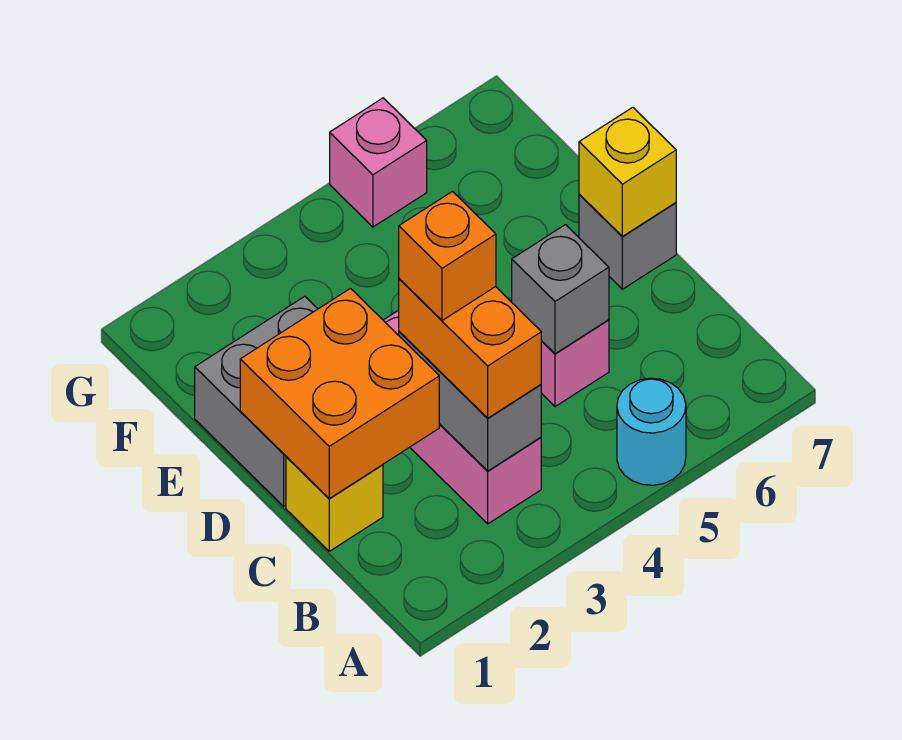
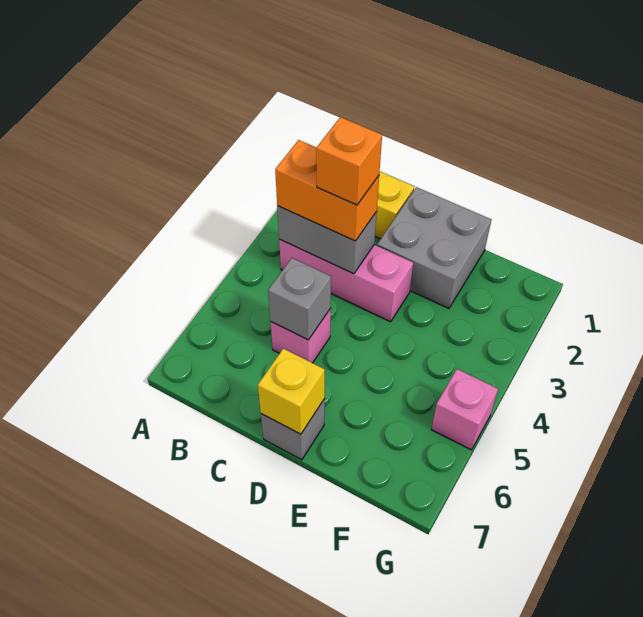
cyan 1x1 round brick [617,378,686,485] -> none
orange 2x2 brick [240,288,439,498] -> none

